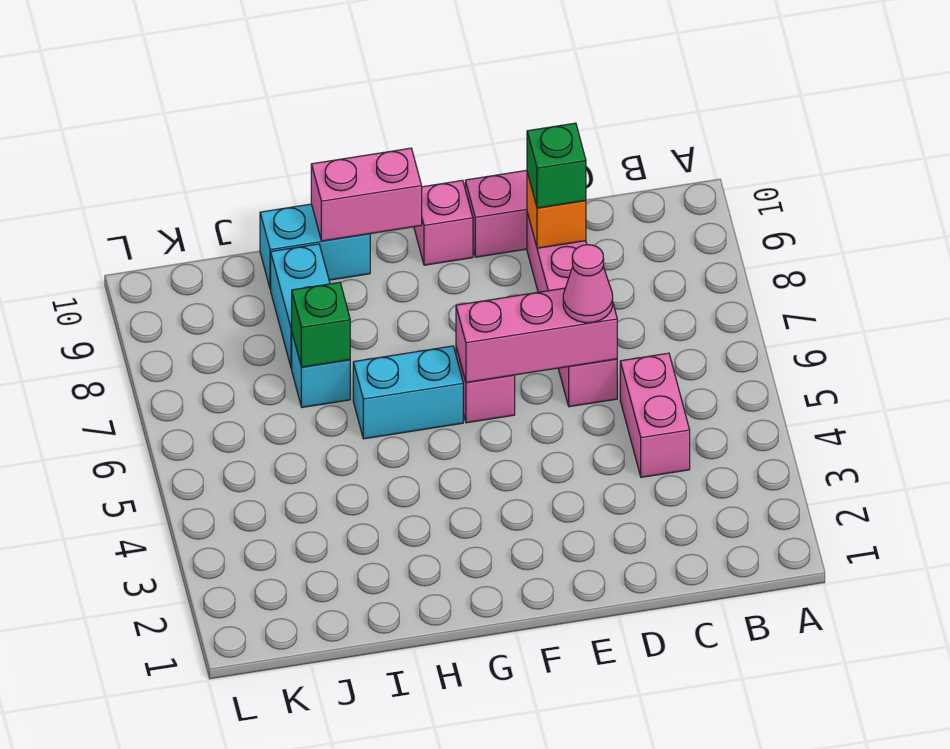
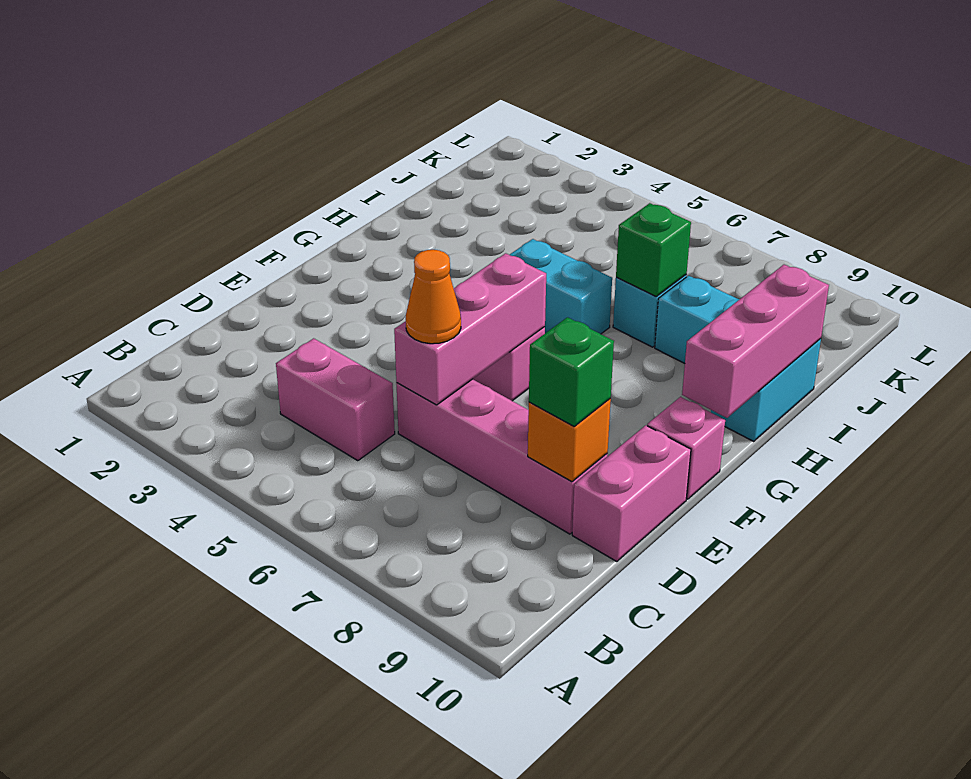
pink 1x1 cone [563,245,613,323] -> orange 1x1 cone [406,250,461,344]
cyan 1x2 brick [353,346,463,439] -> cyan 1x2 brick turned to [510,239,612,334]
pink 1x2 brick [311,148,422,241] -> pink 1x3 brick [682,265,829,418]

